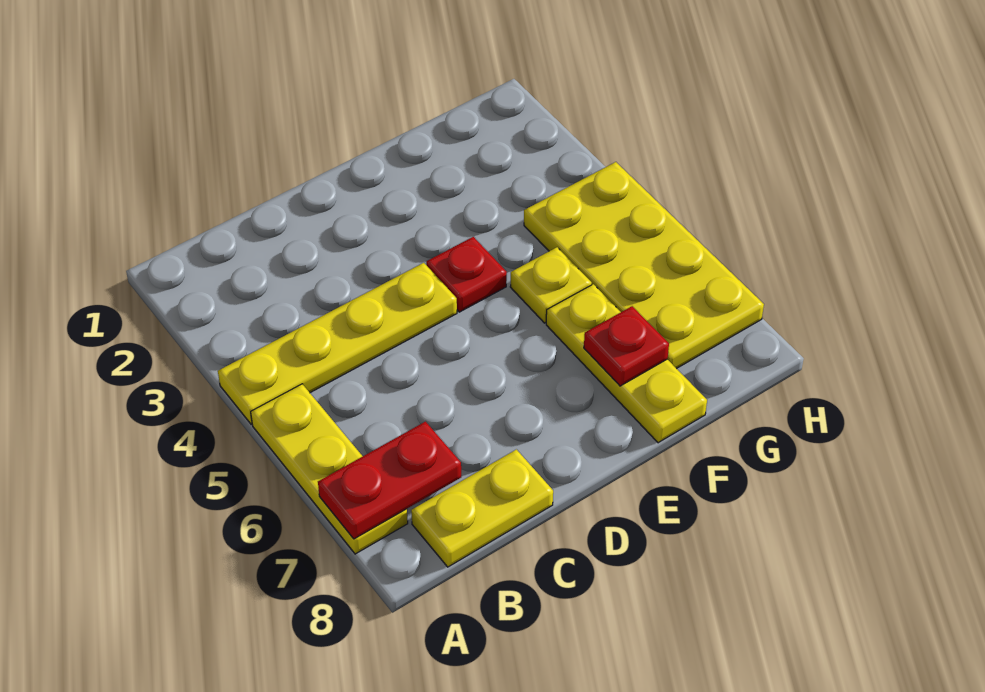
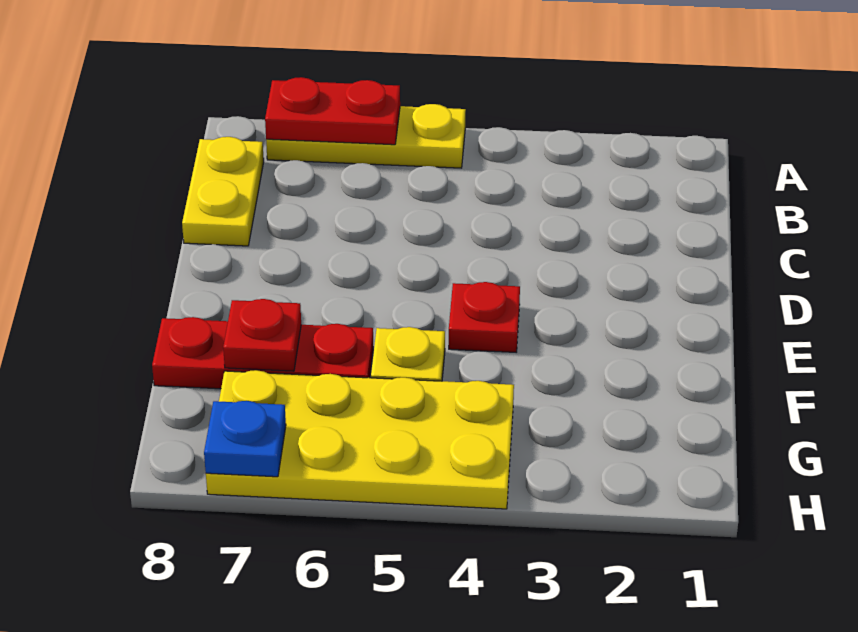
yellow 1x4 plate [218,263,457,424] -> none
red 1x2 plate [318,422,461,539] -> red 1x2 plate turned to [265,77,400,145]
yellow 1x3 plate [546,284,707,443] -> red 1x3 plate [152,317,373,389]
none -> blue 1x1 plate [204,401,286,477]

